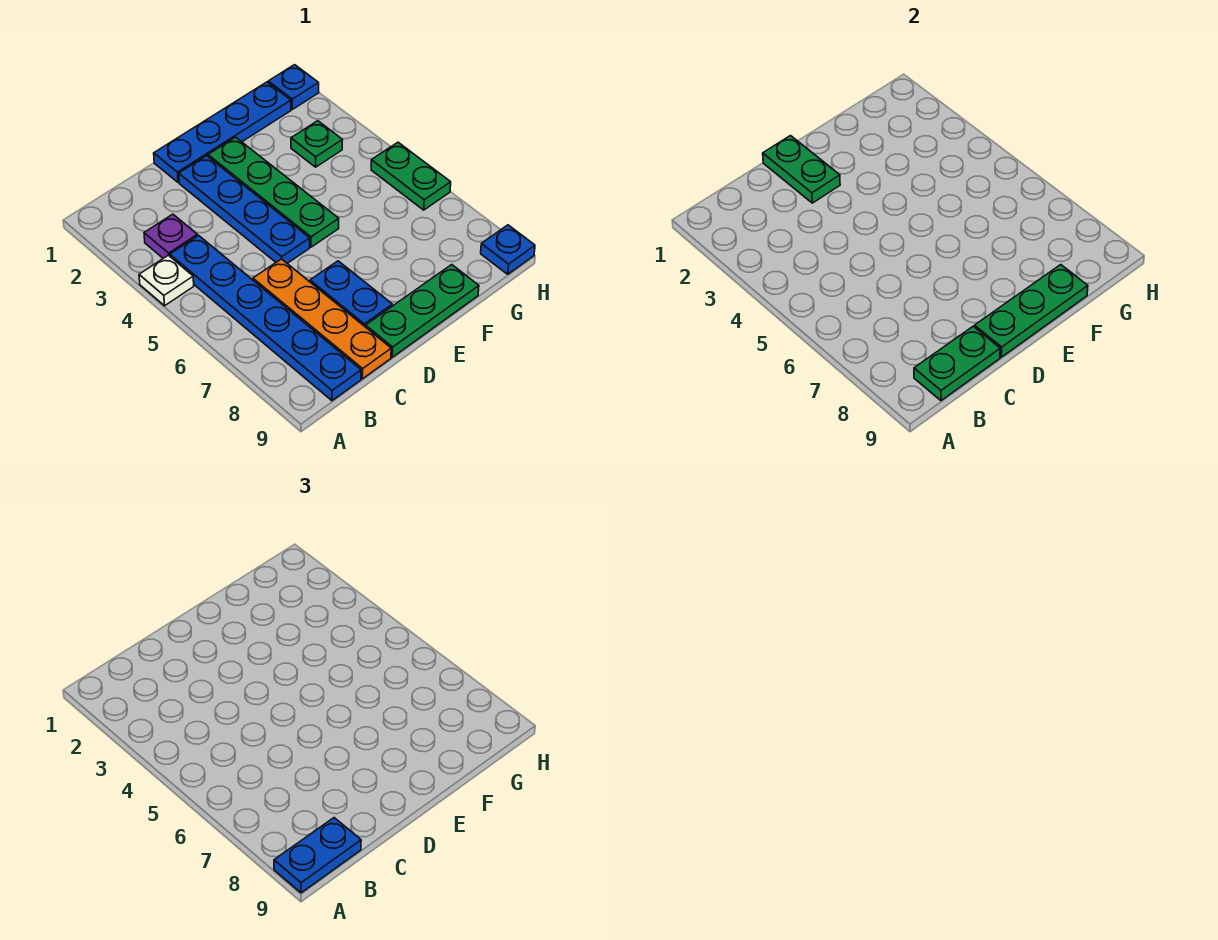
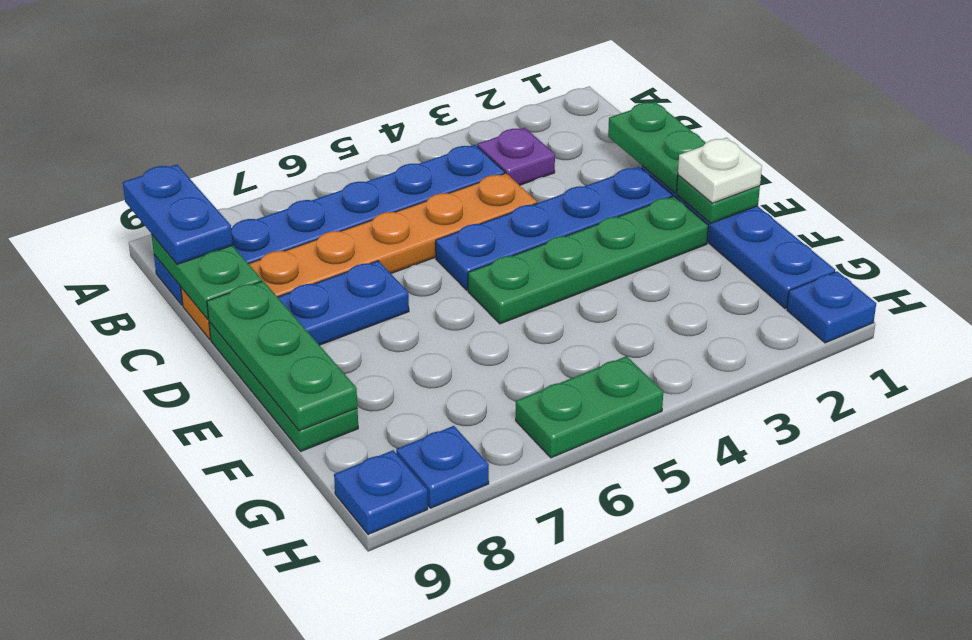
white 1x1 plate [139,255,194,306] -> white 1x1 plate moved to [678,138,762,203]
orange 1x4 plate [253,259,391,379] -> orange 1x6 plate [181,173,537,339]
green 1x2 plate [763,136,840,203] -> green 1x2 plate turned to [608,102,706,193]
green 1x1 plate [291,121,342,167] -> green 1x1 plate moved to [676,175,760,223]
none -> blue 1x1 plate [396,426,489,508]

